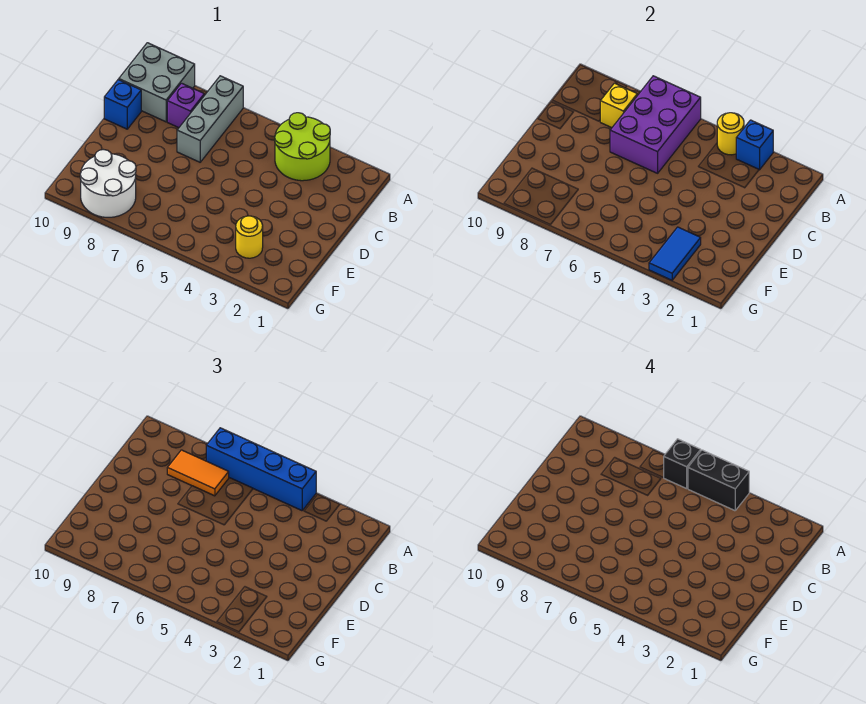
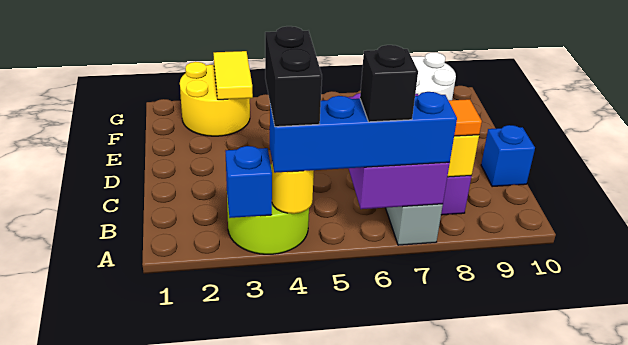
black 1x2 brick [688,450,749,511] -> black 1x2 brick turned to [265,26,322,127]
grey 2x2 brick [119,43,195,122] -> none
yellow 1x1 round brick [236,216,263,258] -> yellow 2x2 round brick [180,62,250,136]
blue 1x2 tile [649,227,701,280] -> yellow 1x2 tile [214,51,253,100]

